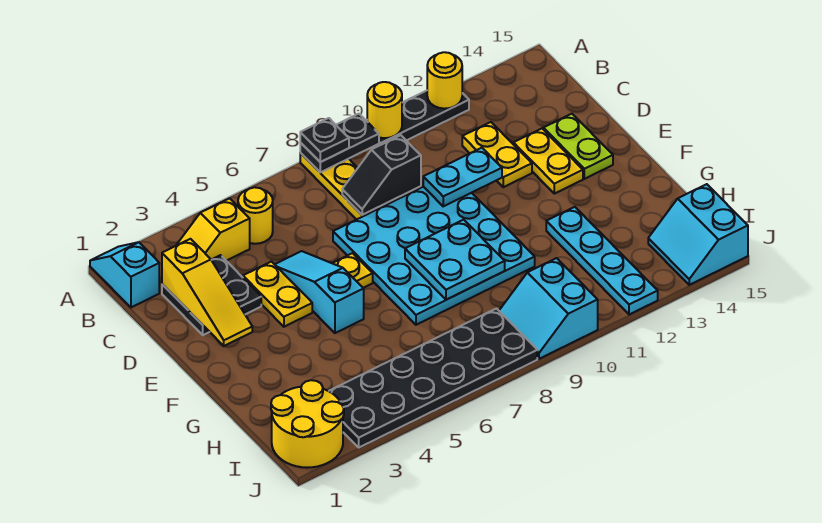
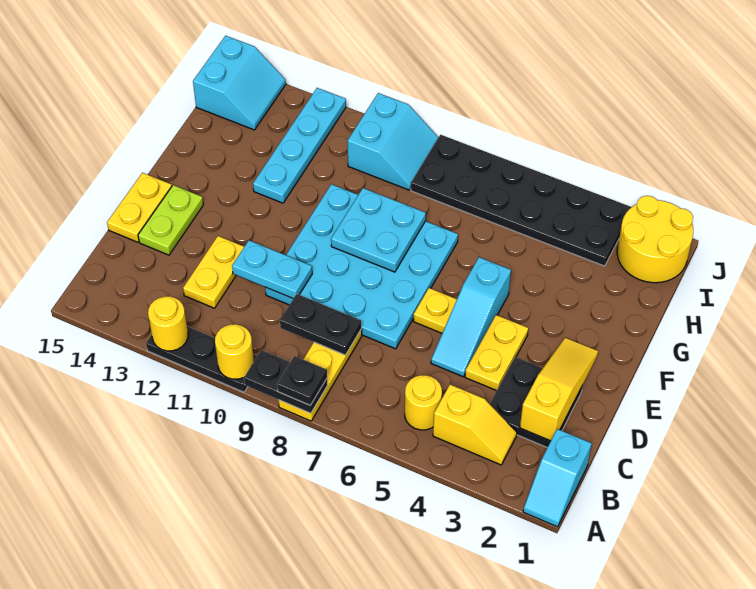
black 1x2 slope [342,135,421,215] -> black 1x2 plate [280,294,362,355]
yellow 1x2 plate [513,129,583,194] -> yellow 1x2 plate moved to [107,173,172,242]

